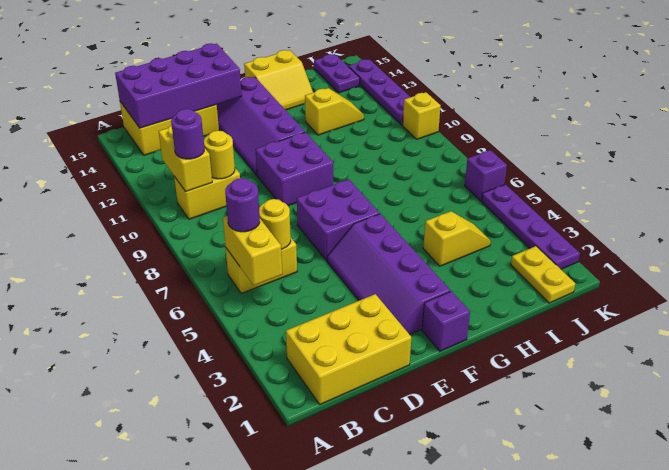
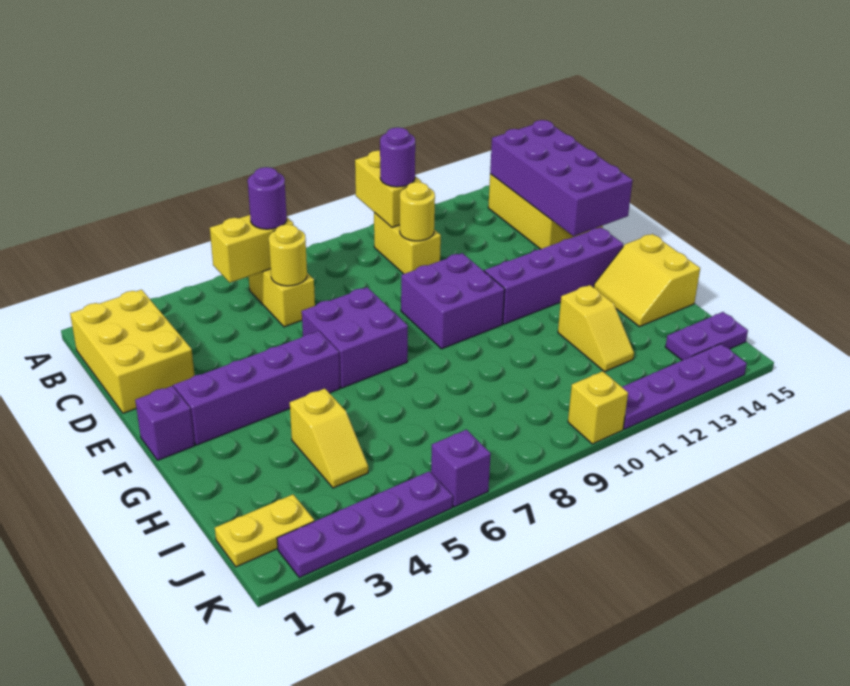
yellow 1x2 brick [159,125,212,191] -> yellow 1x2 brick turned to [355,151,421,228]

